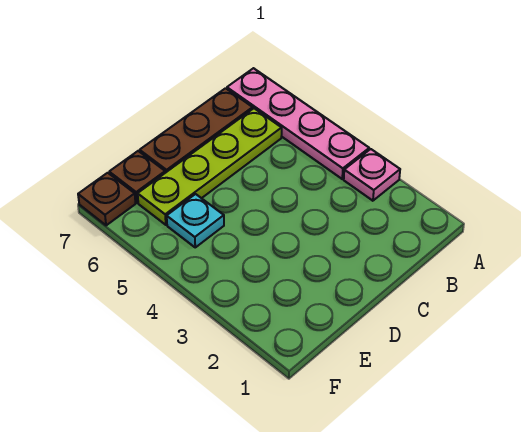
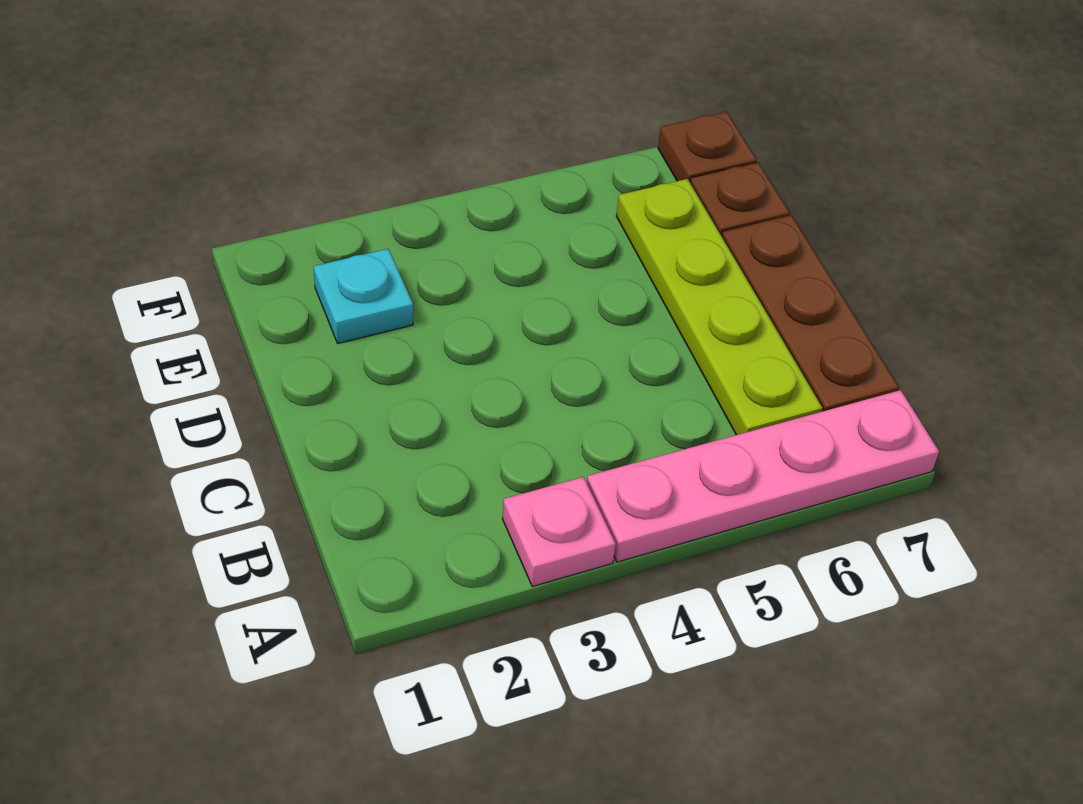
cyan 1x1 plate [167,194,224,247] -> cyan 1x1 plate moved to [314,249,413,343]

